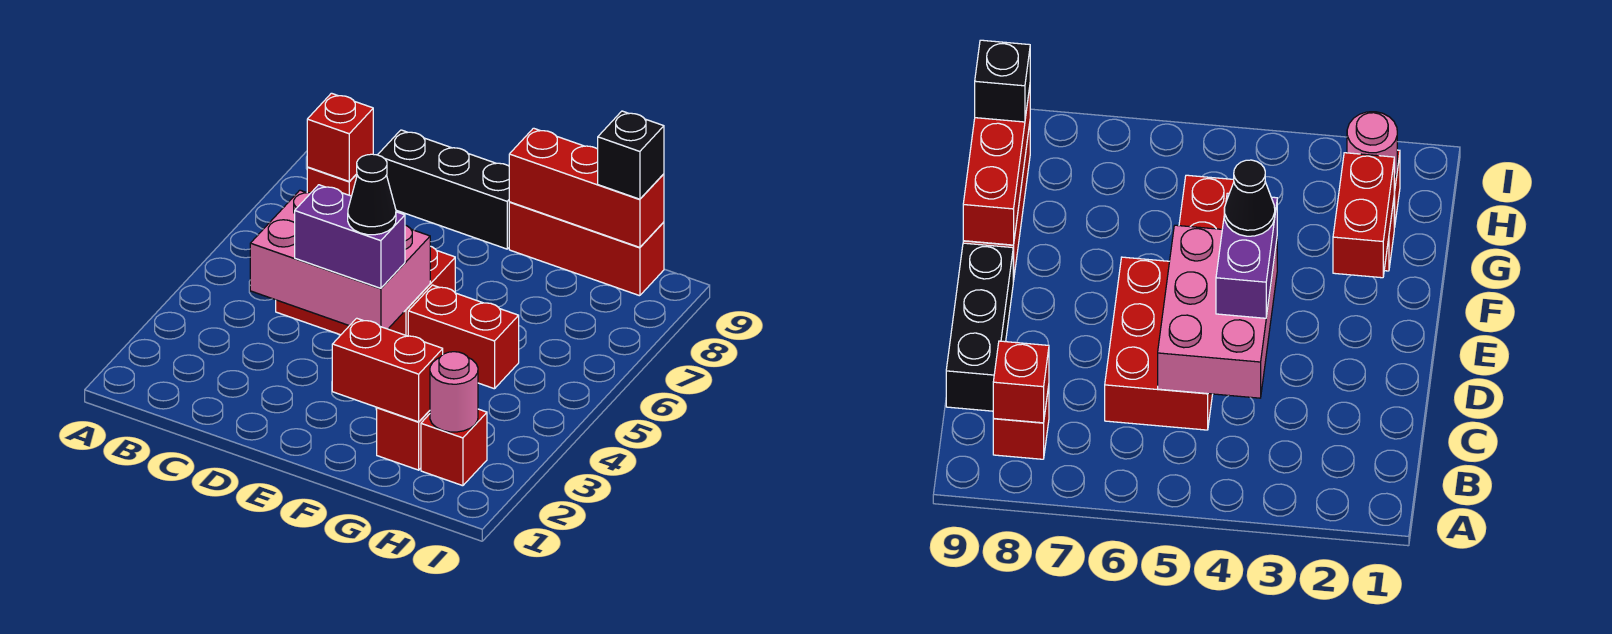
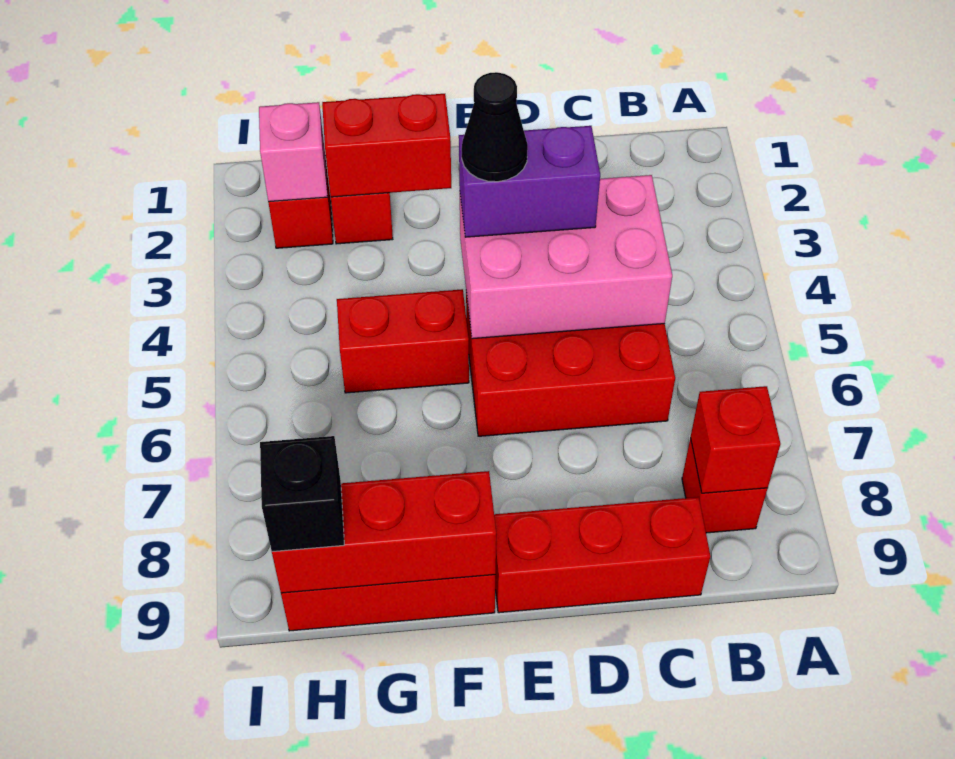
black 1x3 brick [378,130,509,249] -> red 1x3 brick [494,497,711,613]
pink 1x1 round brick [430,352,478,432] -> pink 1x1 brick [259,102,328,202]

